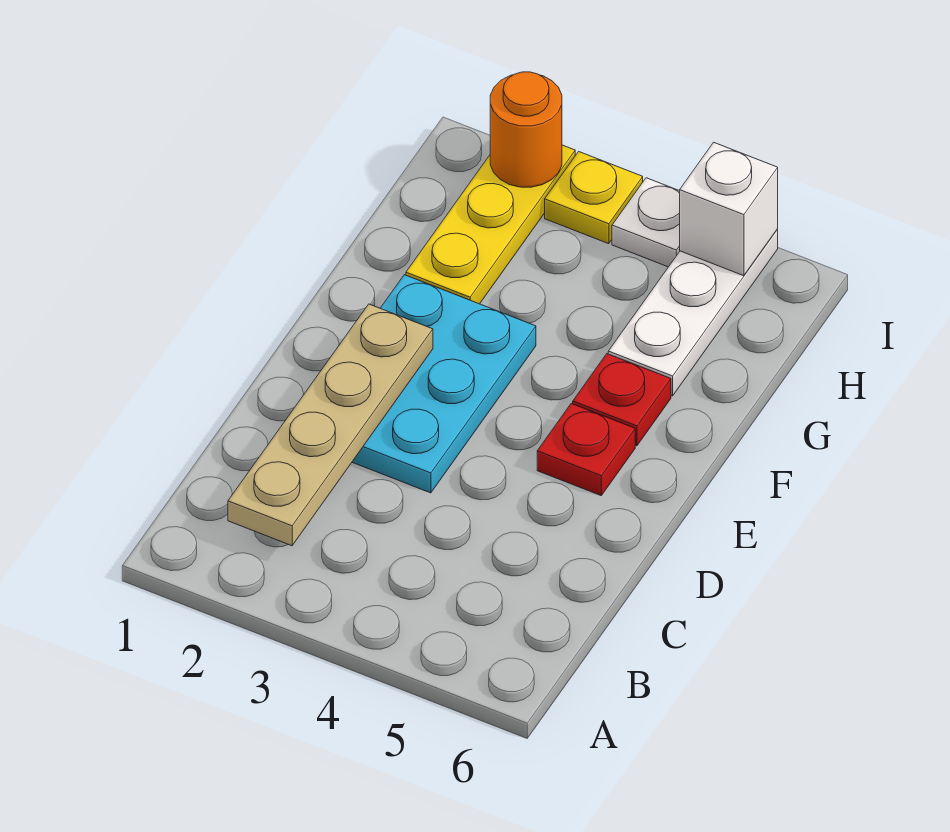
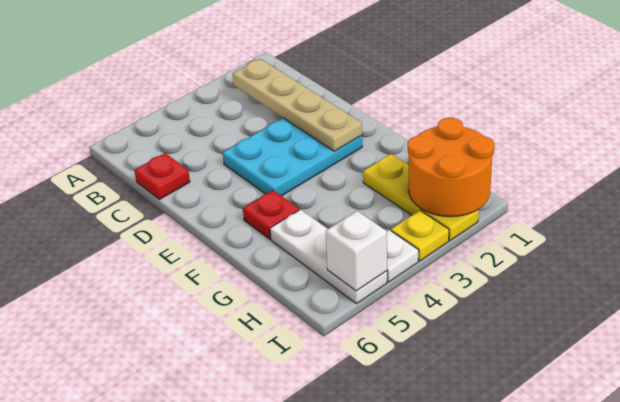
cyan 2x3 plate [352,275,536,493] -> cyan 2x3 plate turned to [223,118,362,196]
red 1x1 plate [537,404,635,495] -> red 1x1 plate moved to [135,153,190,199]
orange 1x1 round brick [490,72,562,187] -> orange 2x2 round brick [408,118,494,217]

